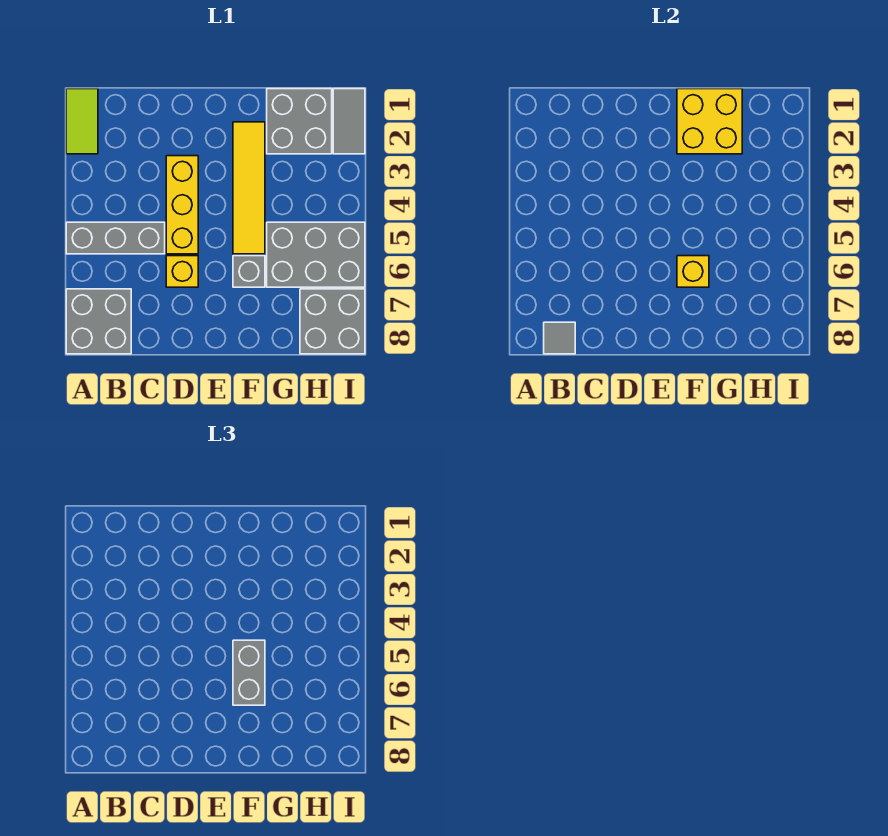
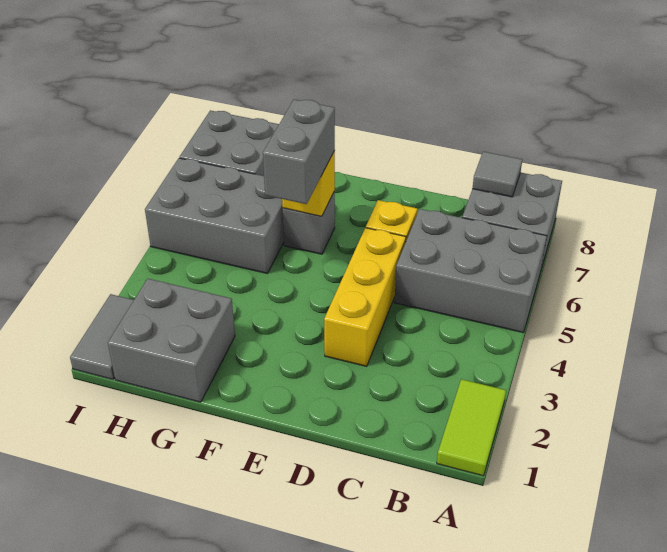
grey 1x3 brick [66,222,165,254] -> grey 2x3 brick [394,209,547,332]
yellow 2x2 brick [677,89,742,154] -> none
yellow 1x4 tile [233,122,265,254] -> none

